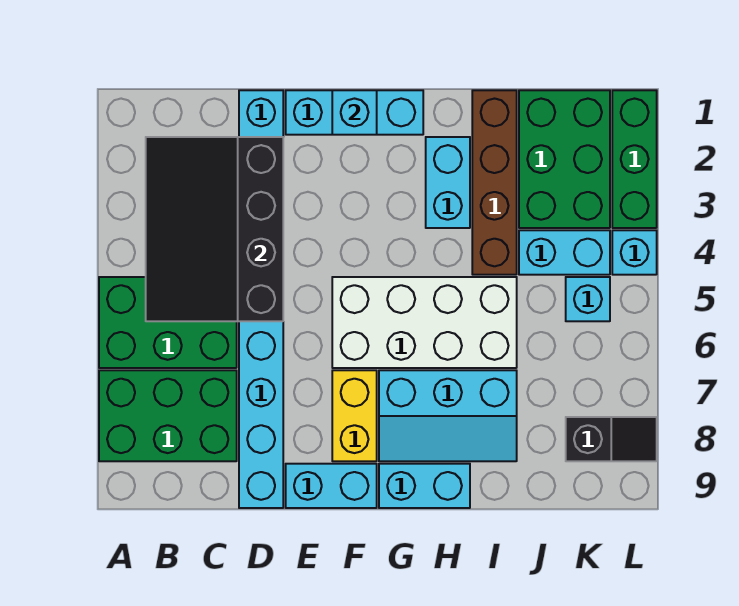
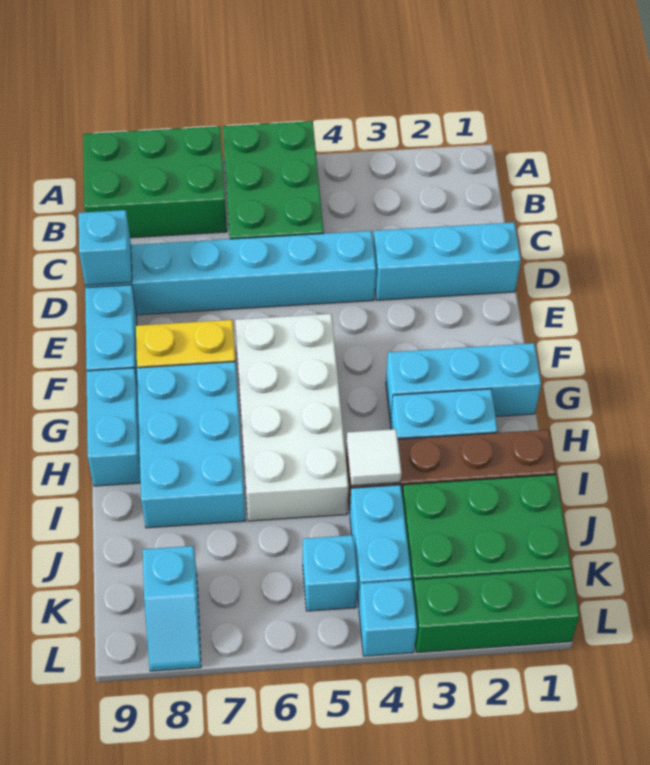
green 2x3 brick [99,370,237,461] -> green 2x3 brick turned to [83,126,227,238]
black 3x4 slope [146,137,283,321] -> none
cyan 1x3 brick [286,90,423,135] -> cyan 1x3 brick turned to [386,343,541,423]
cyan 1x1 brick [332,90,377,135] -> cyan 1x1 brick moved to [79,210,132,285]
cyan 2x3 slope [379,370,517,461] -> cyan 2x3 brick [137,362,245,528]
none -> white 1x1 tile [347,429,401,486]
black 1x2 slope [566,417,657,461] -> cyan 1x2 slope [143,546,201,671]

